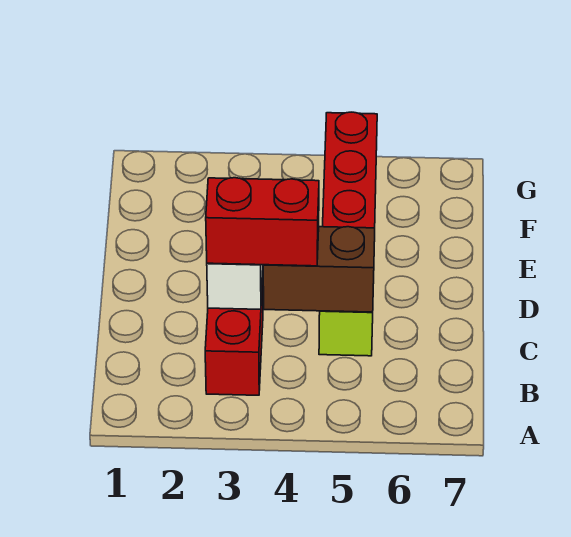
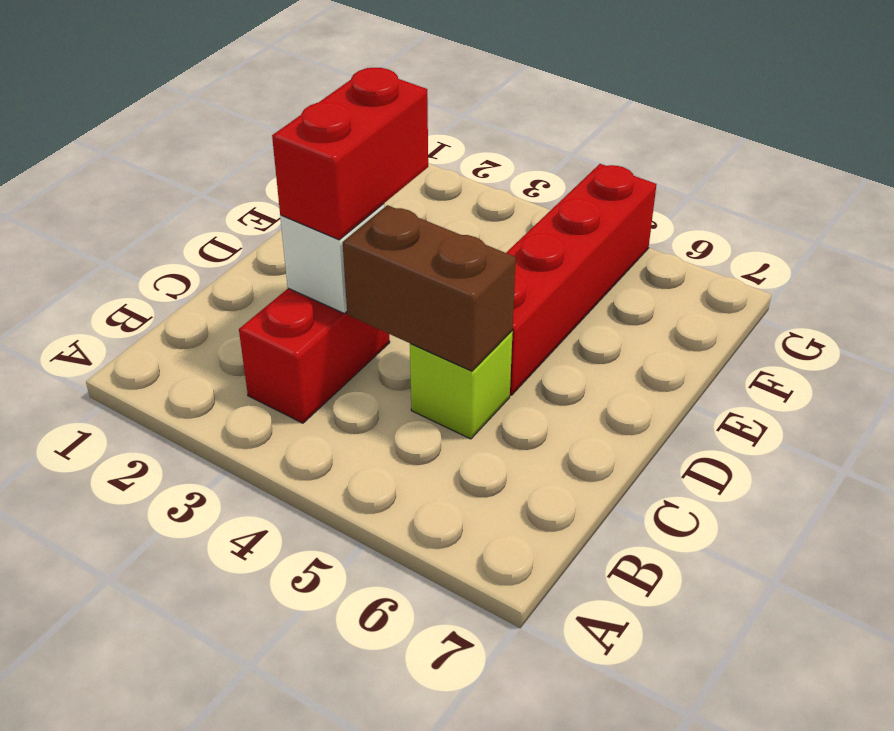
red 1x2 brick [206,178,319,266] -> red 1x2 brick turned to [272,68,428,240]

